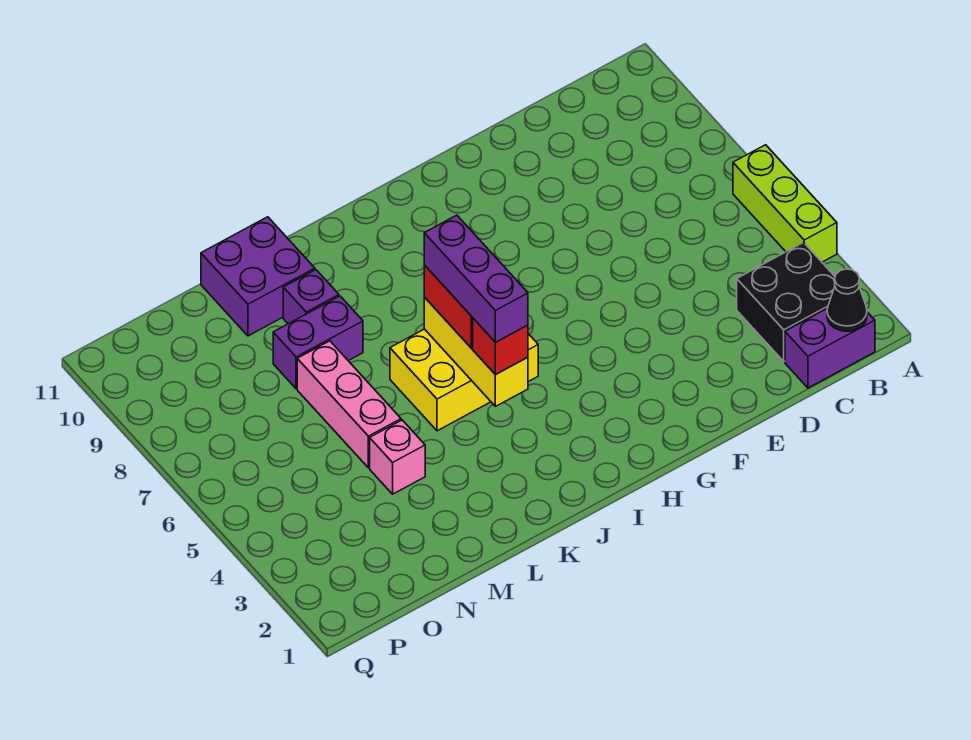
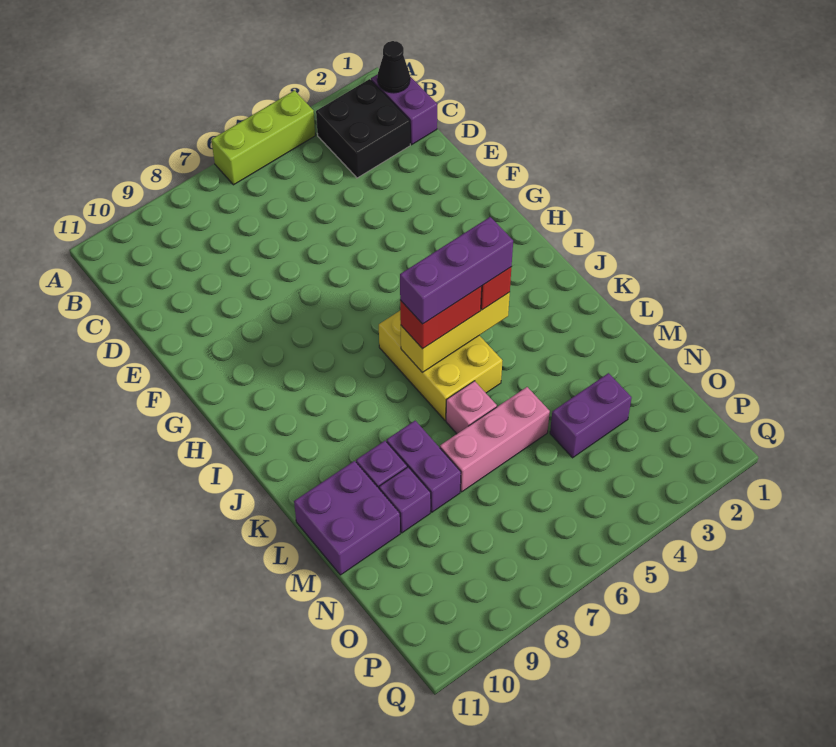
pink 1x1 brick [370,420,425,494] -> pink 1x1 brick moved to [446,381,497,434]
none -> purple 1x1 brick [379,467,431,533]
none -> purple 1x2 brick [550,373,632,458]

